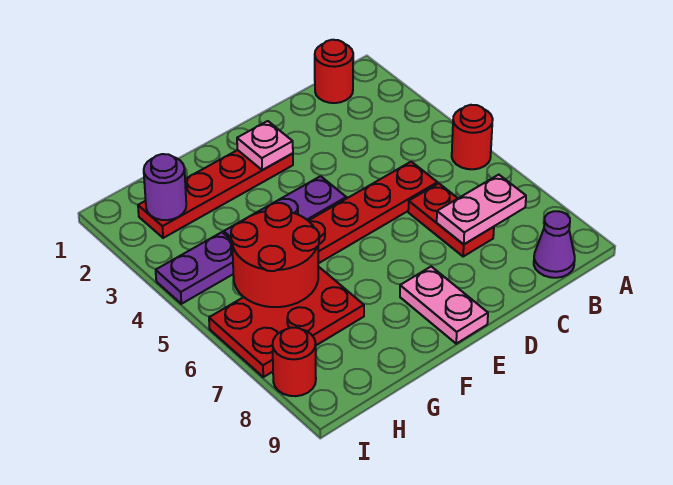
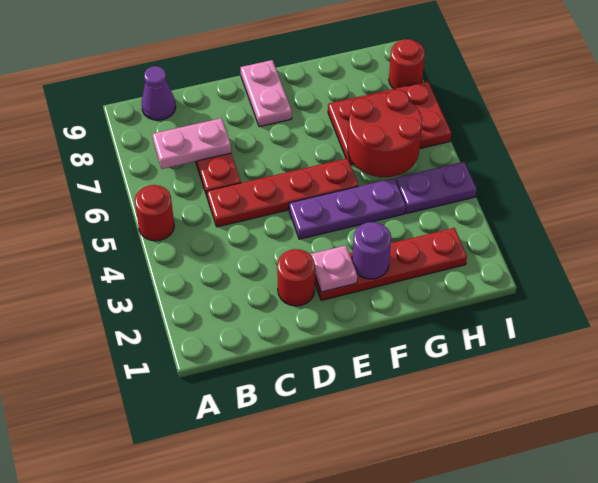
red 1x1 round brick [315,40,353,103] -> red 1x1 round brick moved to [277,249,315,306]
purple 1x1 round brick [144,154,186,220] -> purple 1x1 round brick moved to [352,222,391,279]

